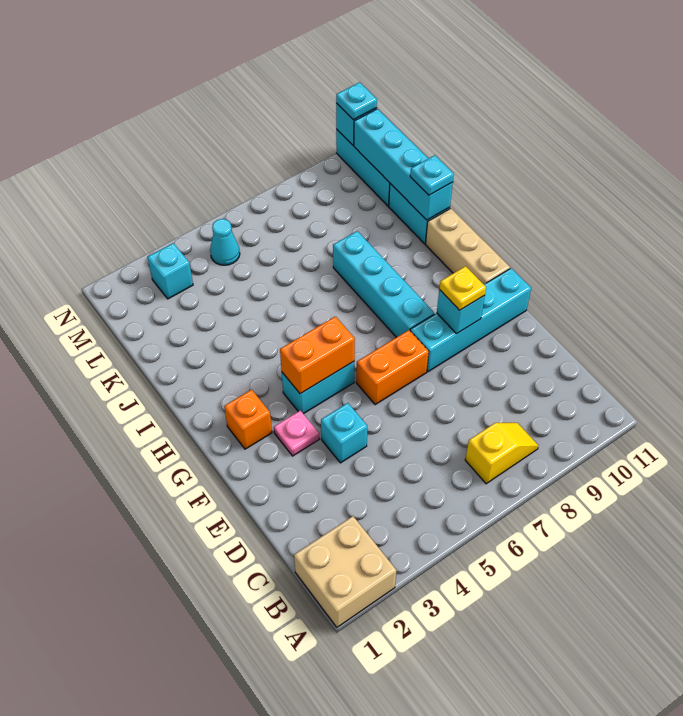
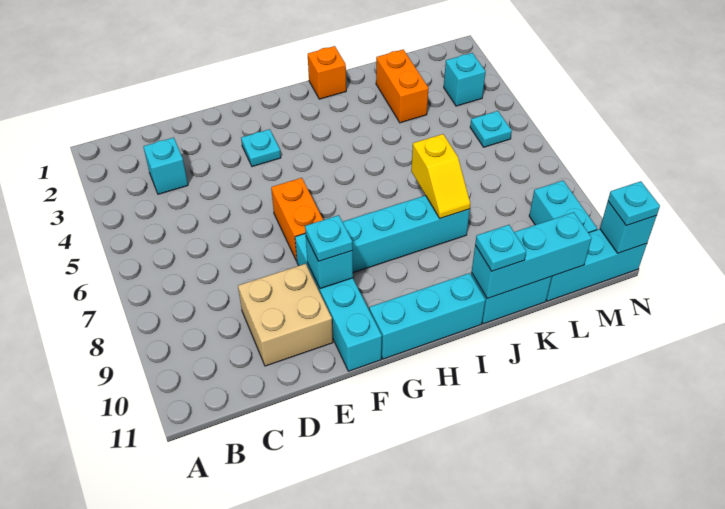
tan 2x2 brick [294,516,397,627] -> tan 2x2 brick moved to [238,264,333,366]
yellow 1x2 slope [465,423,538,484] -> yellow 1x2 slope moved to [411,134,470,218]
cyan 1x1 brick [321,403,367,463] -> cyan 1x1 brick moved to [143,138,188,194]
pink 1x1 plate [274,410,319,456] -> cyan 1x1 plate [241,129,281,167]
yellow 1x1 plate [439,266,486,310] -> cyan 1x1 plate [305,215,353,261]
orange 1x1 brick [224,390,272,449] -> orange 1x1 brick moved to [308,46,346,99]
cyan 1x2 brick [282,362,354,414] -> cyan 1x2 brick moved to [529,181,597,233]
orange 1x2 brick [280,316,355,394] -> orange 1x2 brick moved to [376,50,429,123]
tan 1x3 brick [425,208,510,284] -> cyan 1x3 brick [369,273,485,359]
cyan 1x4 brick [354,109,453,220] -> cyan 1x3 brick [471,212,592,298]
cyan 1x1 cone [210,219,240,265] -> cyan 1x1 plate [470,111,512,147]

